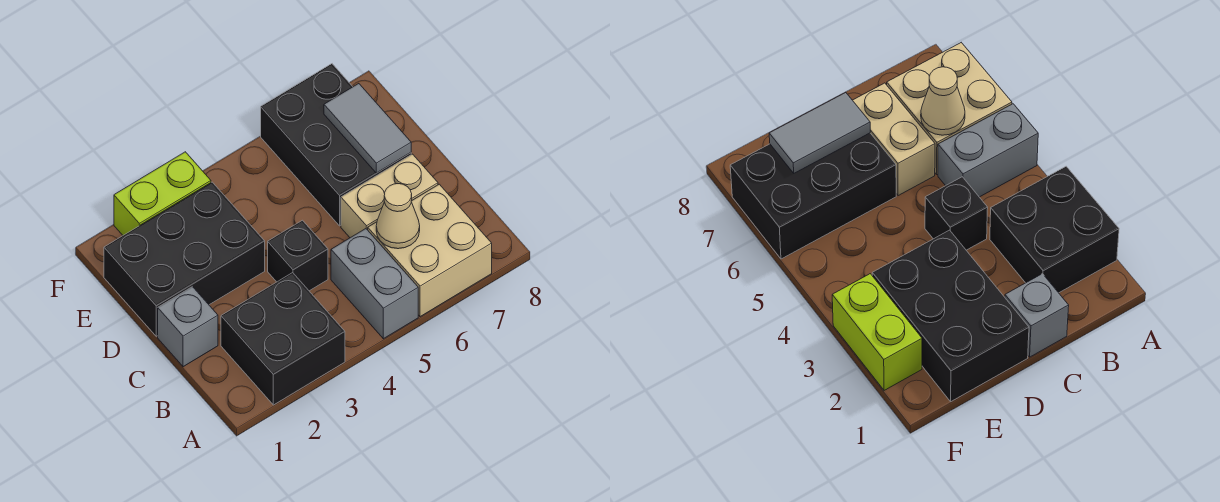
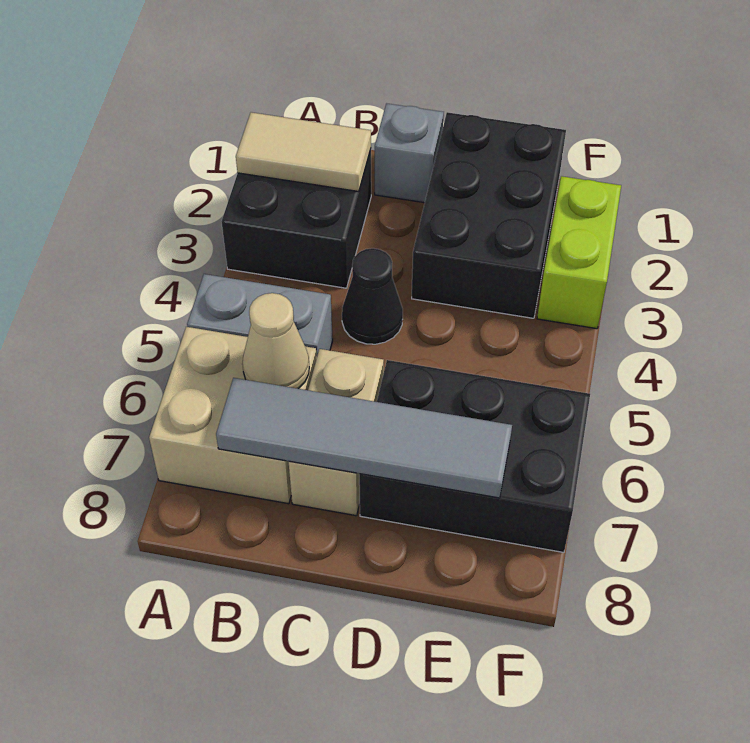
none -> tan 1x2 tile [236,112,371,191]
black 1x1 brick [268,220,328,291] -> black 1x1 cone [342,248,403,344]
grey 1x2 tile [324,84,411,173] -> grey 1x4 tile [216,378,512,498]

